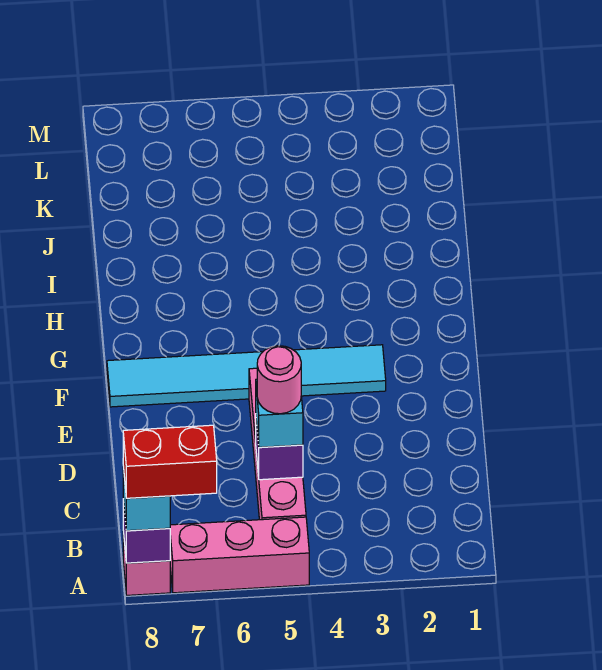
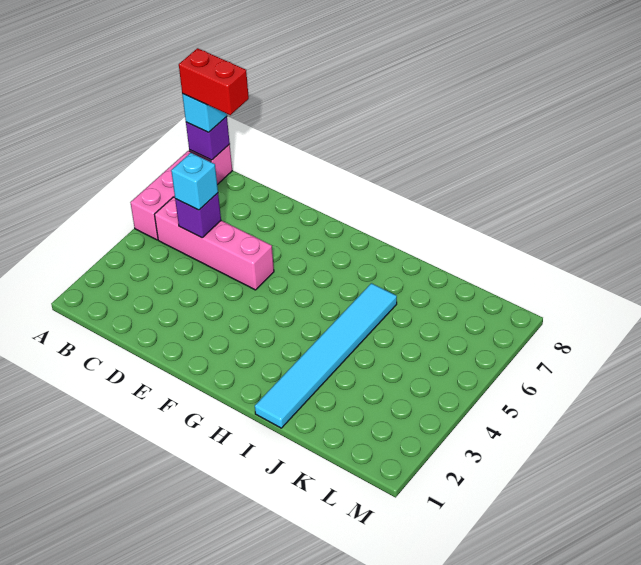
red 1x2 brick [123,425,217,498] -> red 1x2 brick turned to [179,48,249,115]
pink 1x1 round brick [257,346,301,414] -> none
cyan 1x6 tile [107,345,386,407] -> cyan 1x6 tile moved to [255,283,397,428]

